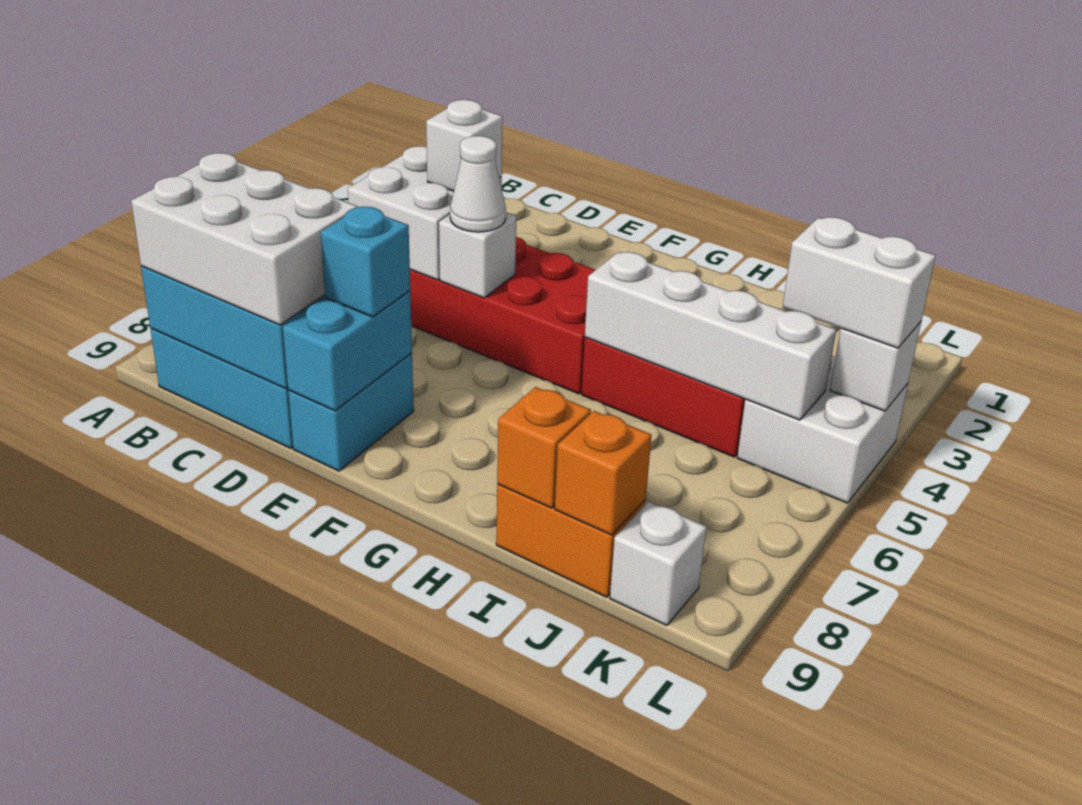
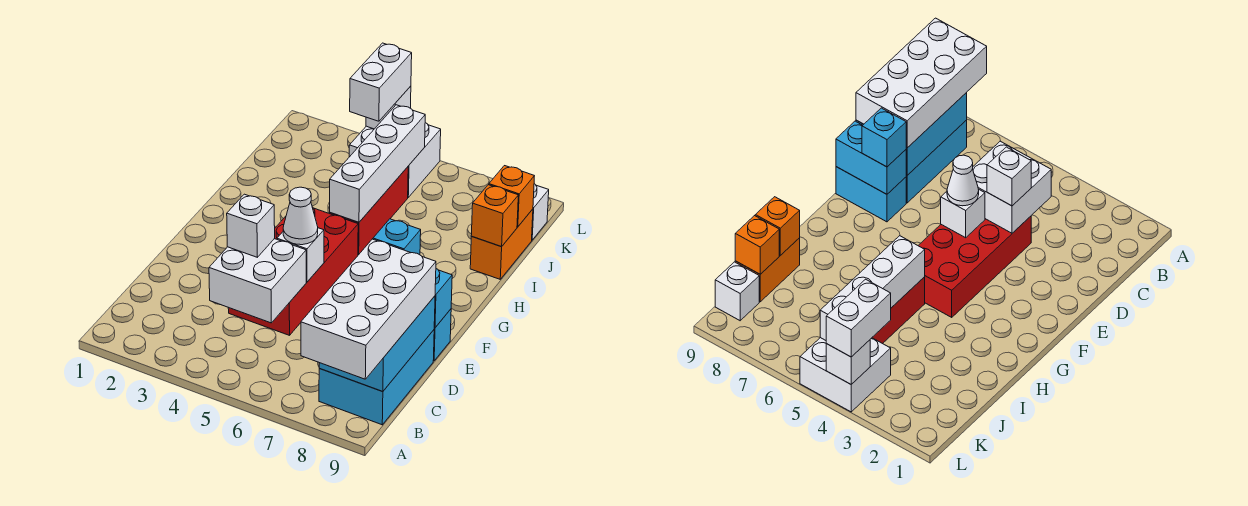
white 2x3 brick [131,153,358,325] -> white 2x4 brick [301,239,436,379]

